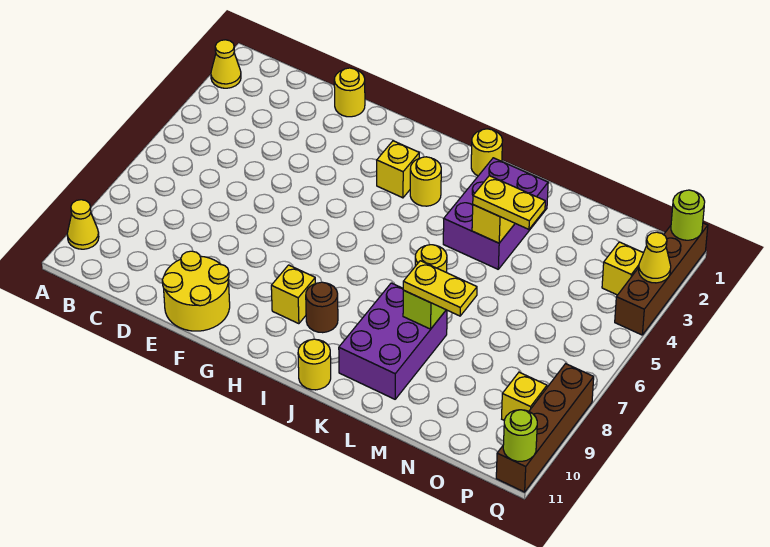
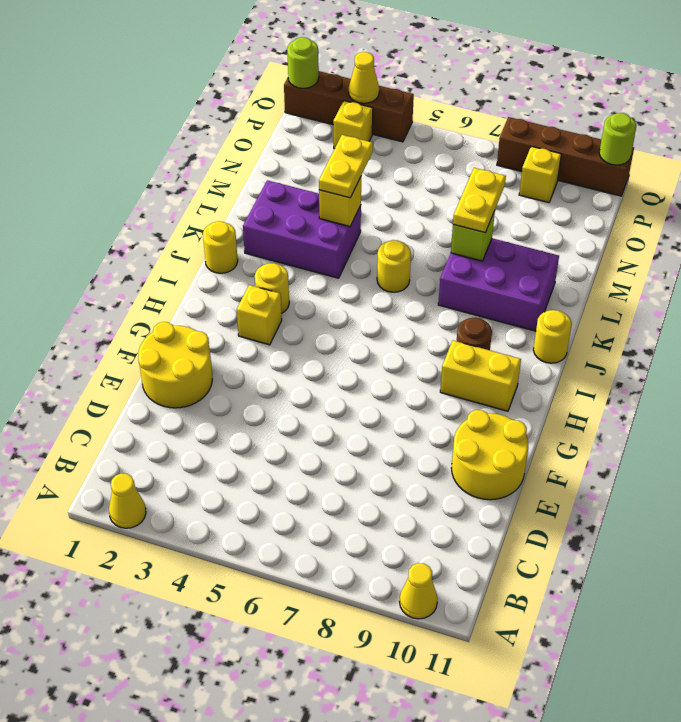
yellow 1x1 round brick [334,68,365,117] -> yellow 2x2 round brick [138,322,212,408]
yellow 1x1 brick [271,265,315,324] -> yellow 1x2 brick [440,341,521,411]

